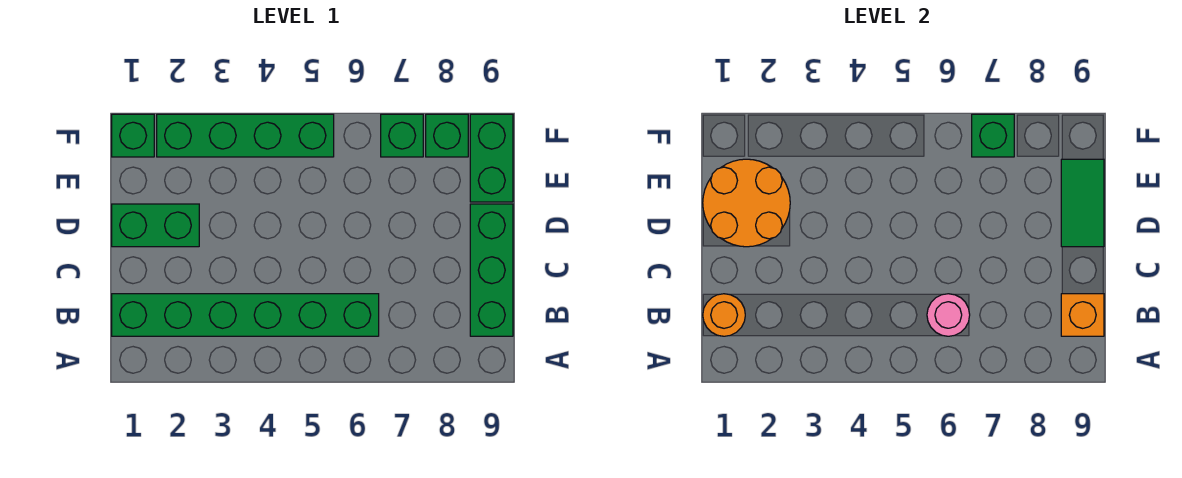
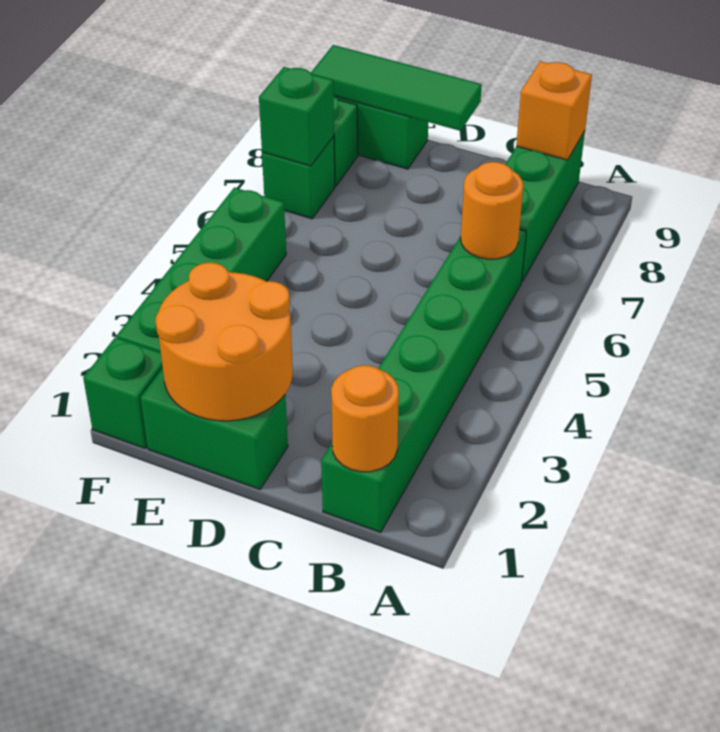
pink 1x1 round brick [927,294,970,336] -> orange 1x1 round brick [461,162,523,259]
green 1x3 brick [470,204,513,336] -> green 1x3 brick turned to [505,131,585,281]
green 1x2 brick [112,204,199,247] -> green 1x2 brick turned to [141,368,288,489]
green 1x2 tile [1061,159,1104,247] -> green 1x3 tile [311,45,482,131]

